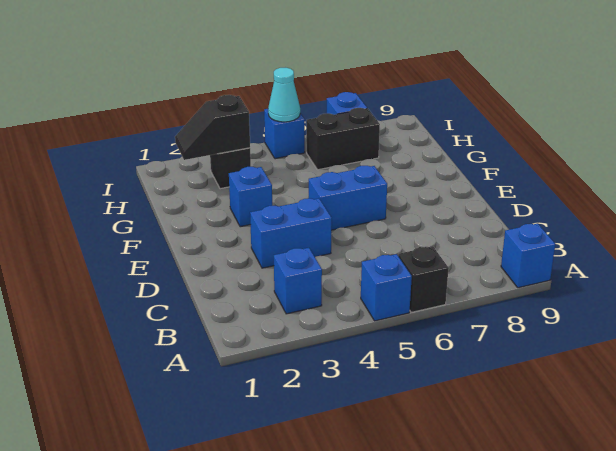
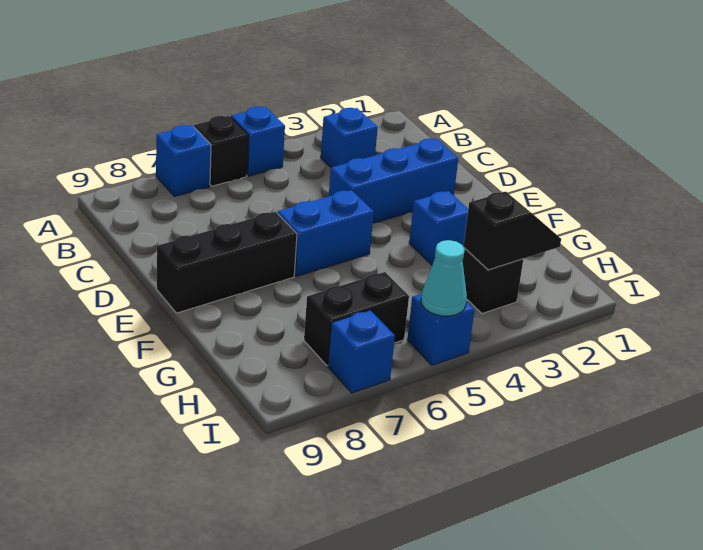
blue 1x1 brick [501,223,555,288] -> blue 1x1 brick moved to [156,125,211,197]
blue 1x2 brick [250,198,332,268] -> blue 1x3 brick [329,138,458,223]
none -> black 1x3 brick [157,212,297,313]

